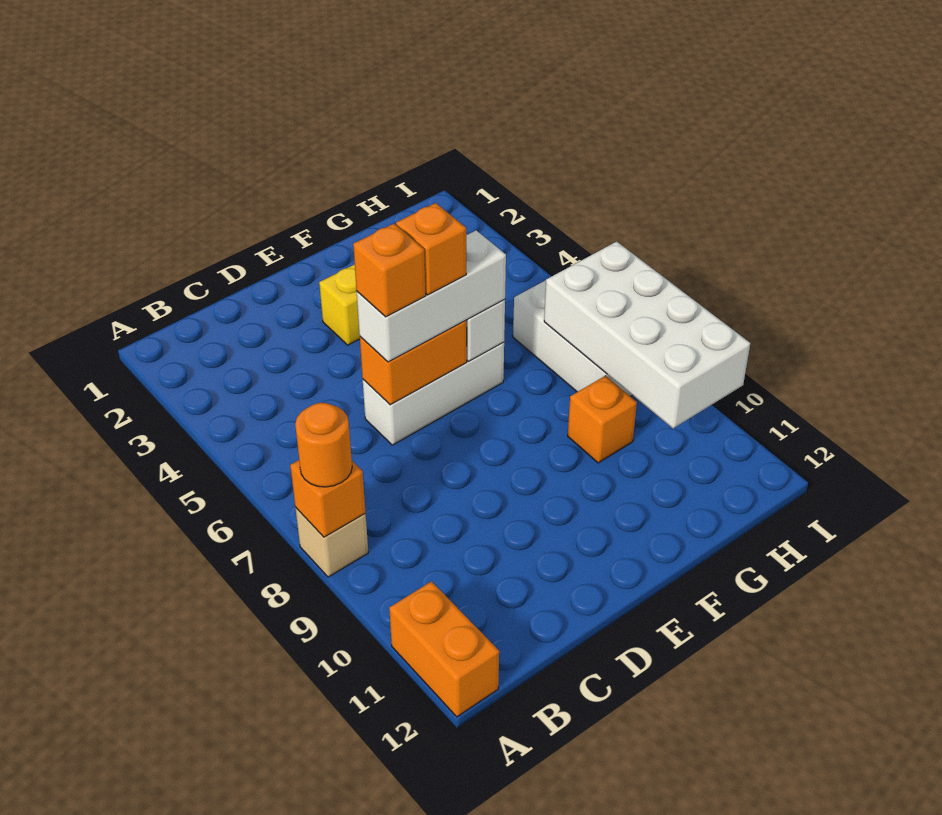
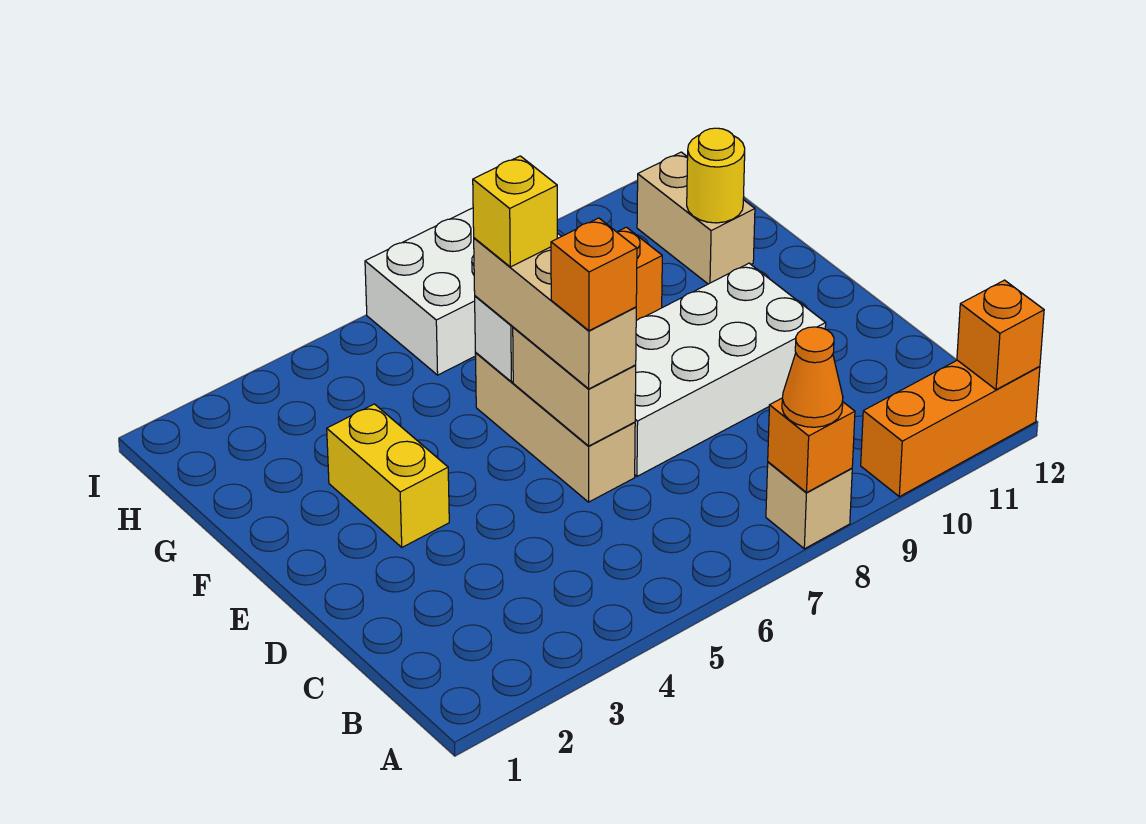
orange 1x1 round brick [295,403,352,487] -> orange 1x1 cone [782,327,843,427]
orange 1x2 brick [389,581,499,717] -> orange 1x3 brick [861,360,1040,497]
white 1x3 brick [363,342,504,445] -> tan 1x3 brick [475,353,635,502]
orange 1x2 brick [360,320,467,405] -> tan 1x2 brick [513,327,636,446]
white 1x3 brick [357,231,506,362] -> tan 1x3 brick [474,238,636,389]
orange 1x1 brick [396,203,466,295] -> orange 1x1 brick moved to [957,280,1044,390]
none -> yellow 1x1 brick [473,156,557,267]
none -> tan 1x2 brick [637,152,755,284]
none -> yellow 1x1 round brick [687,128,745,223]
white 2x4 brick [544,242,750,429] -> white 2x4 brick moved to [635,263,826,476]

